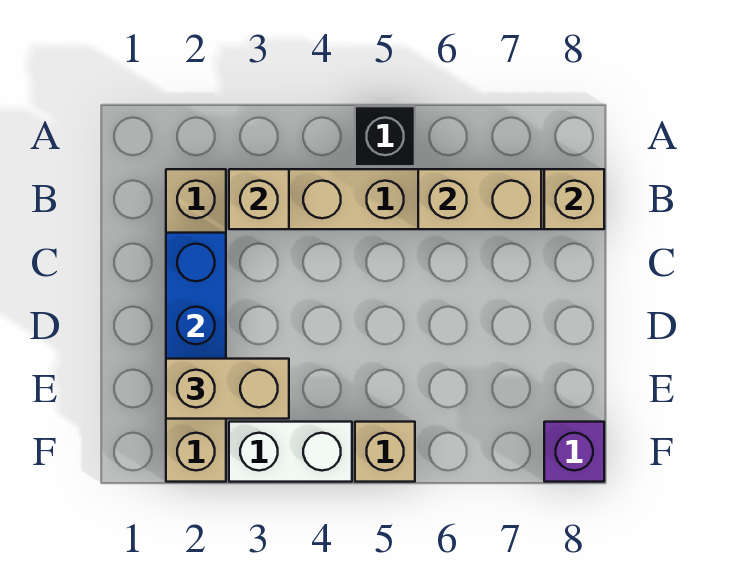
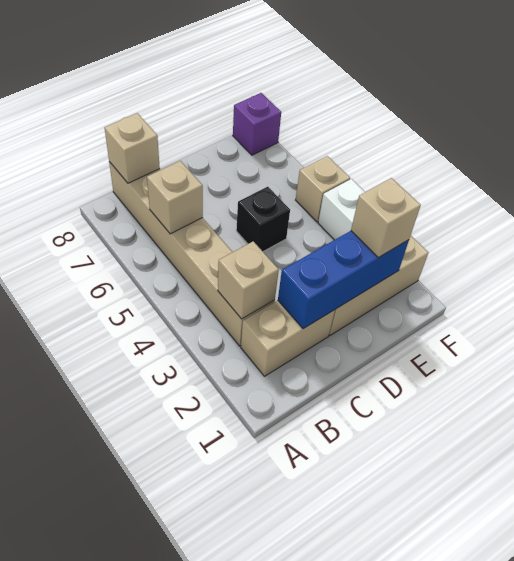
black 1x1 brick [355,106,415,166] -> black 1x1 brick moved to [236,187,290,251]
tan 1x2 brick [418,169,541,229] -> tan 1x1 brick [147,161,203,234]
tan 1x2 brick [166,359,289,419] -> tan 1x1 brick [351,178,421,258]

